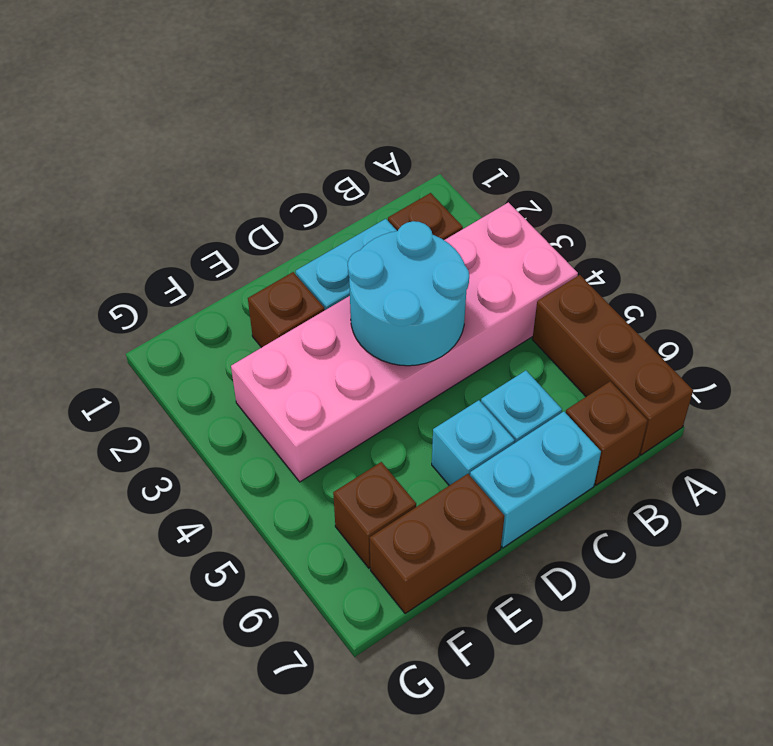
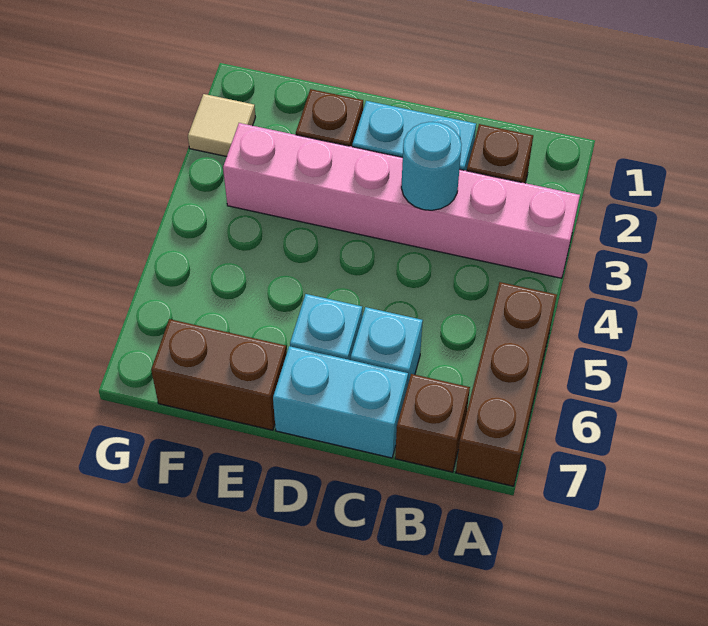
pink 2x6 brick [231,202,578,482] -> pink 1x6 brick [223,123,580,278]
cyan 2x2 round brick [348,221,469,366] -> cyan 1x1 round brick [401,122,462,210]
brown 1x1 brick [333,462,416,568] -> none
none -> tan 1x1 tile [188,94,255,157]

